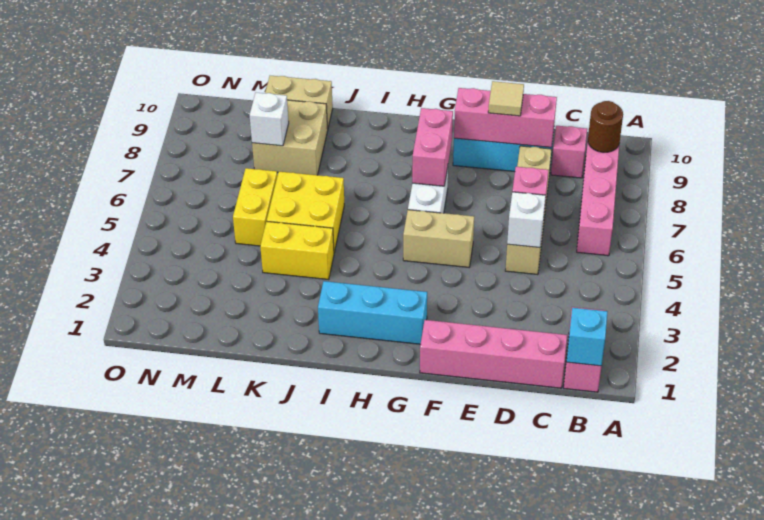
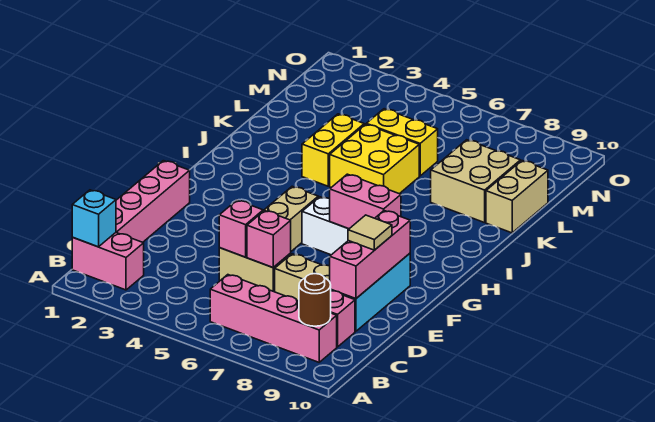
white 1x1 brick [507,192,546,248] -> pink 1x1 brick [219,200,263,257]
cyan 1x3 brick [318,281,427,344] -> none
white 1x1 brick [250,93,289,146] -> none

